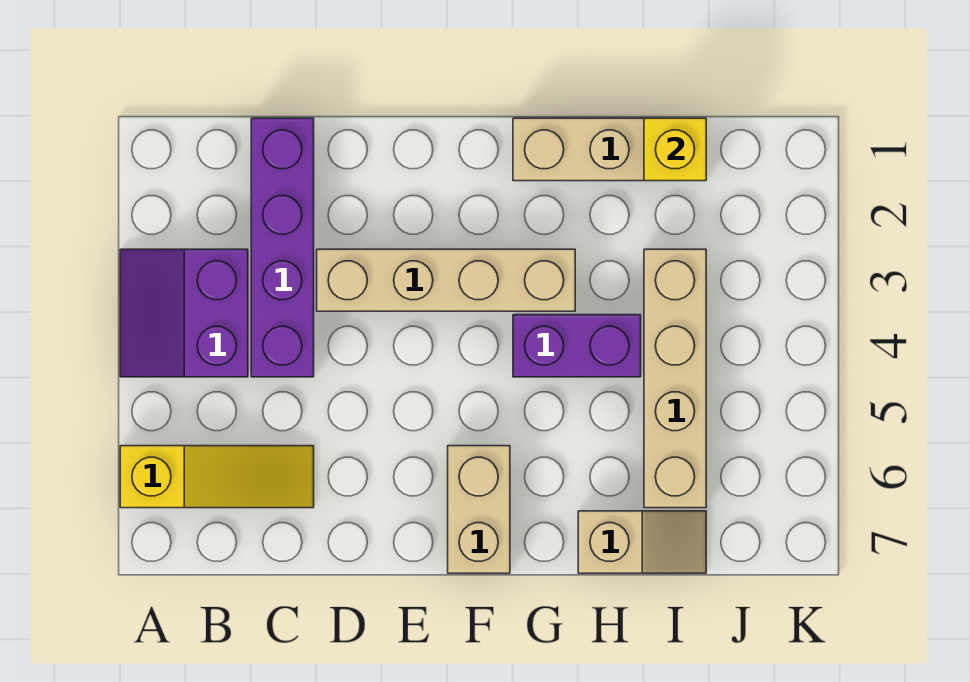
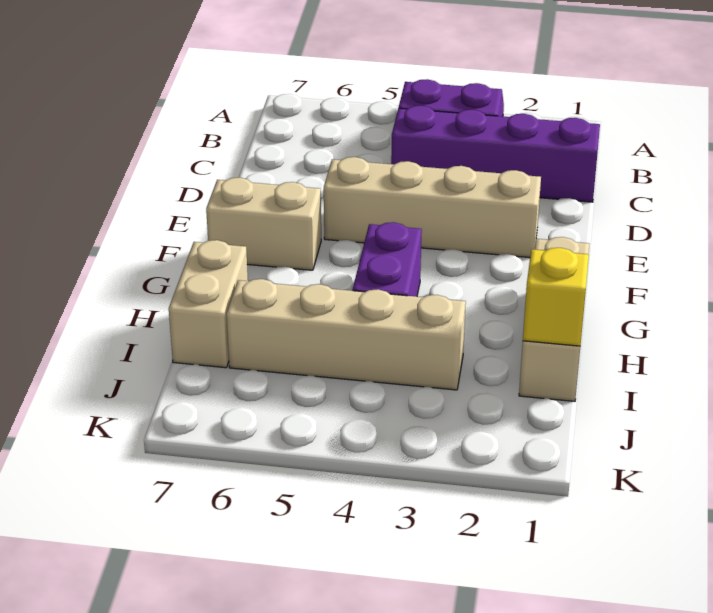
yellow 1x3 slope [120,446,314,508] -> none
tan 1x4 brick [317,249,575,311] -> tan 1x4 brick turned to [324,157,541,258]
tan 1x2 slope [578,511,706,573] -> tan 1x2 brick [169,240,248,368]

